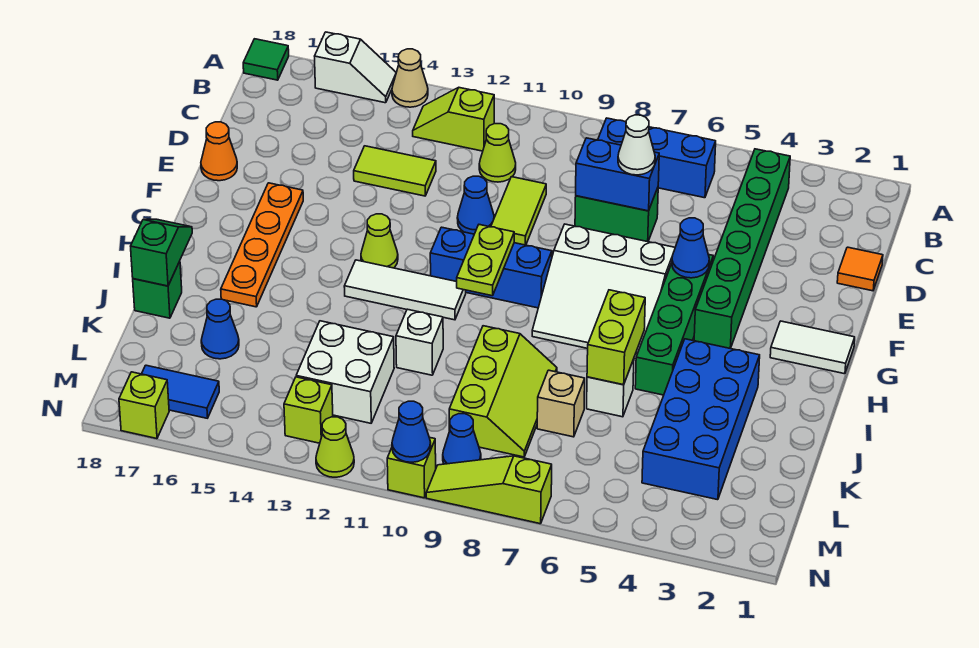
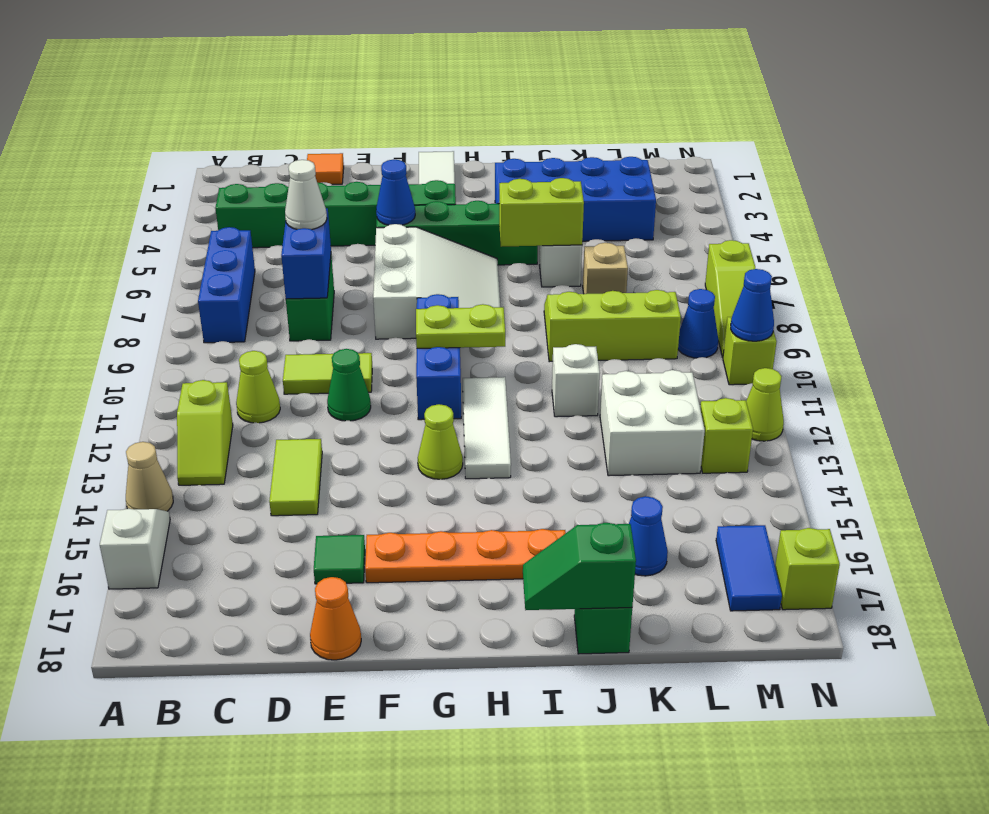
green 1x1 tile [243,39,289,80] -> green 1x1 tile moved to [314,535,365,584]
blue 1x1 cone [457,176,494,234] -> green 1x1 cone [327,349,371,421]

